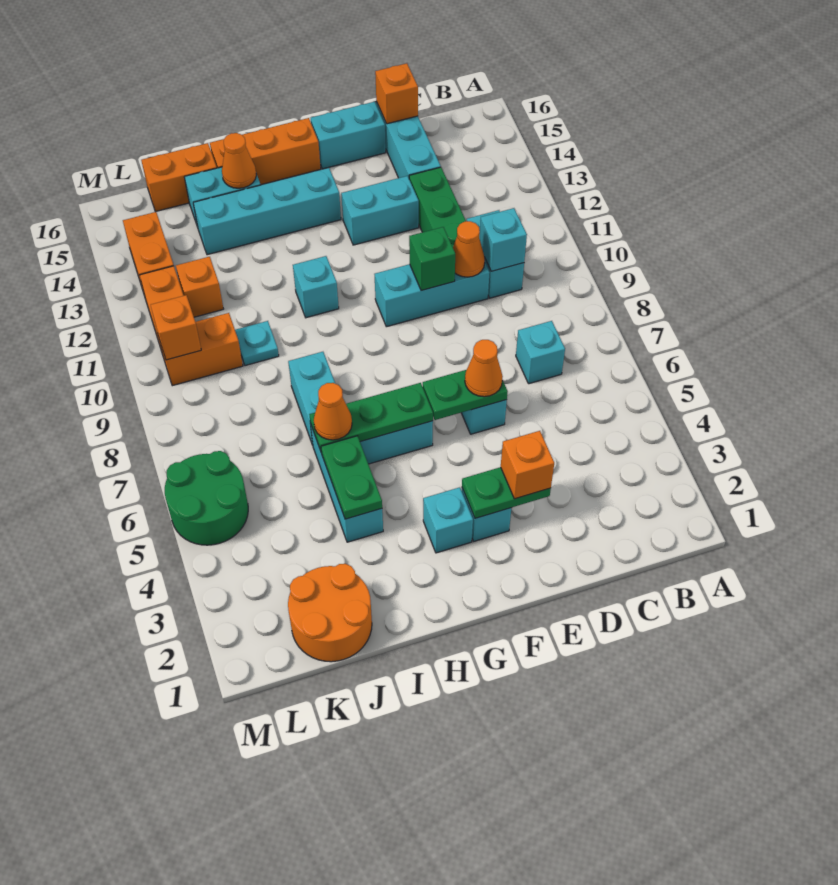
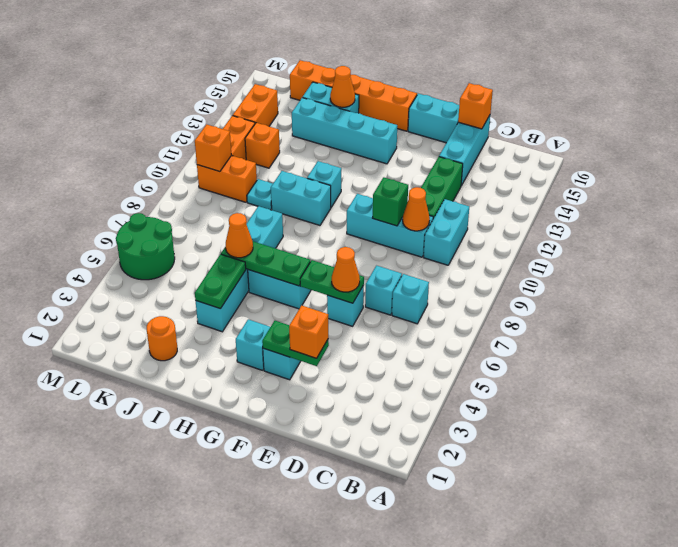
cyan 1x1 brick [480,208,527,271] -> cyan 1x1 brick moved to [365,266,402,315]
cyan 1x2 brick [341,176,419,245] -> cyan 1x2 brick moved to [271,171,331,225]
orange 2x2 round brick [288,564,372,662] -> orange 1x1 round brick [147,316,177,361]

